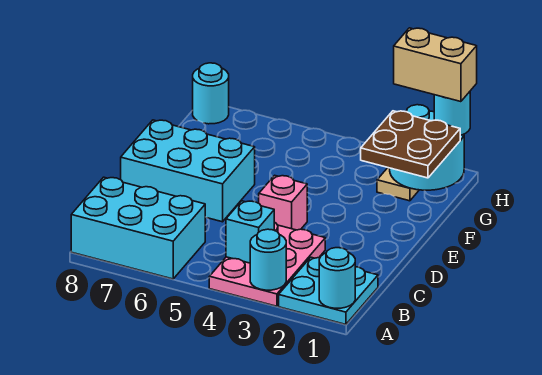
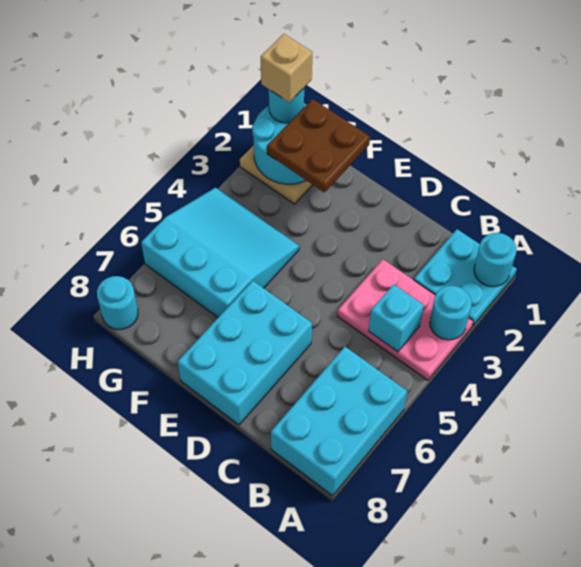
pink 1x1 brick [259,175,307,230] -> none
none -> cyan 3x3 slope [141,188,299,317]
tan 1x2 brick [394,28,477,102] -> tan 1x1 brick [261,34,313,102]

